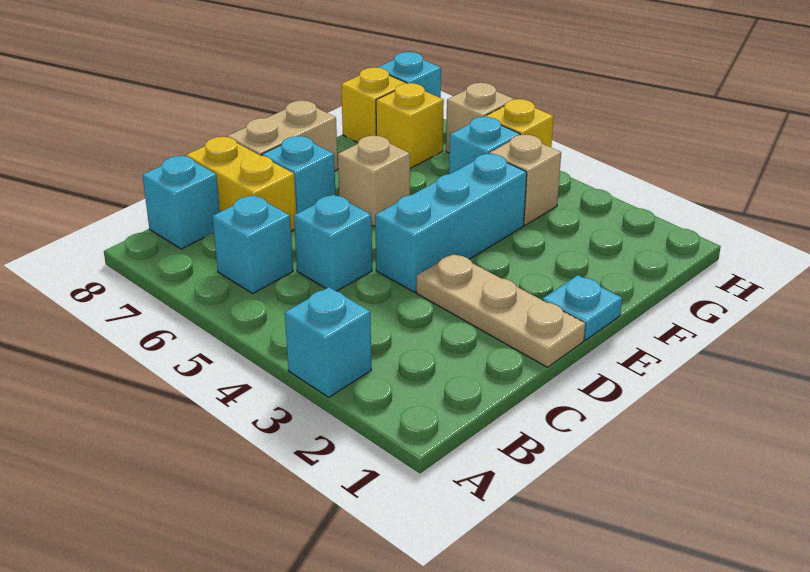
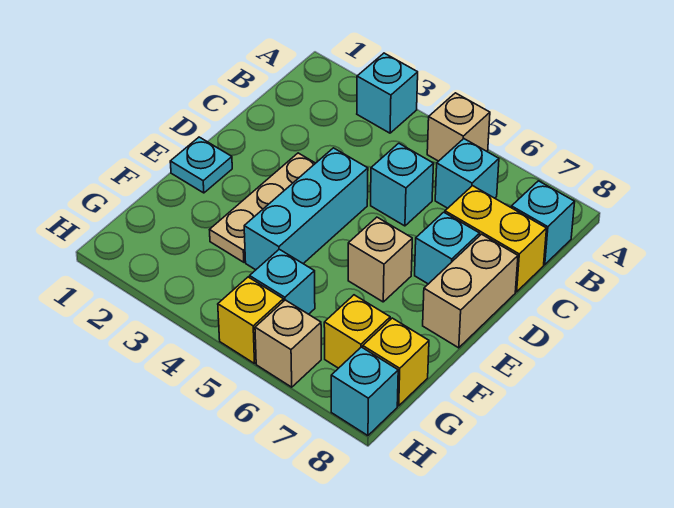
tan 1x3 plate [416,253,585,367] -> tan 1x3 plate turned to [210,153,315,262]
tan 1x1 brick [489,135,561,225] -> tan 1x1 brick moved to [427,93,490,161]

